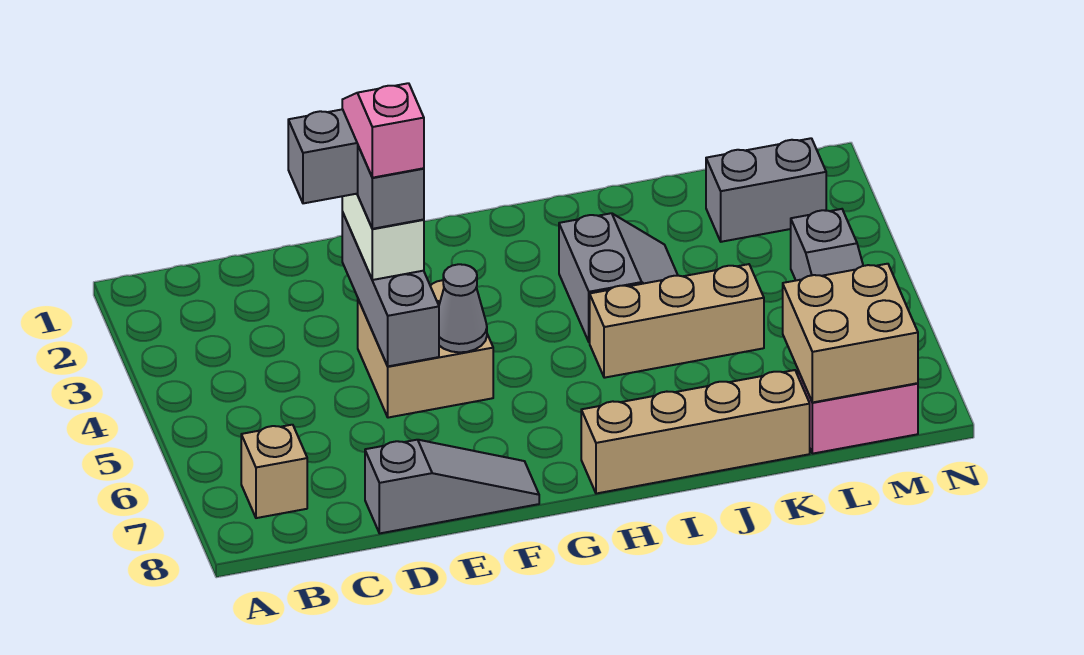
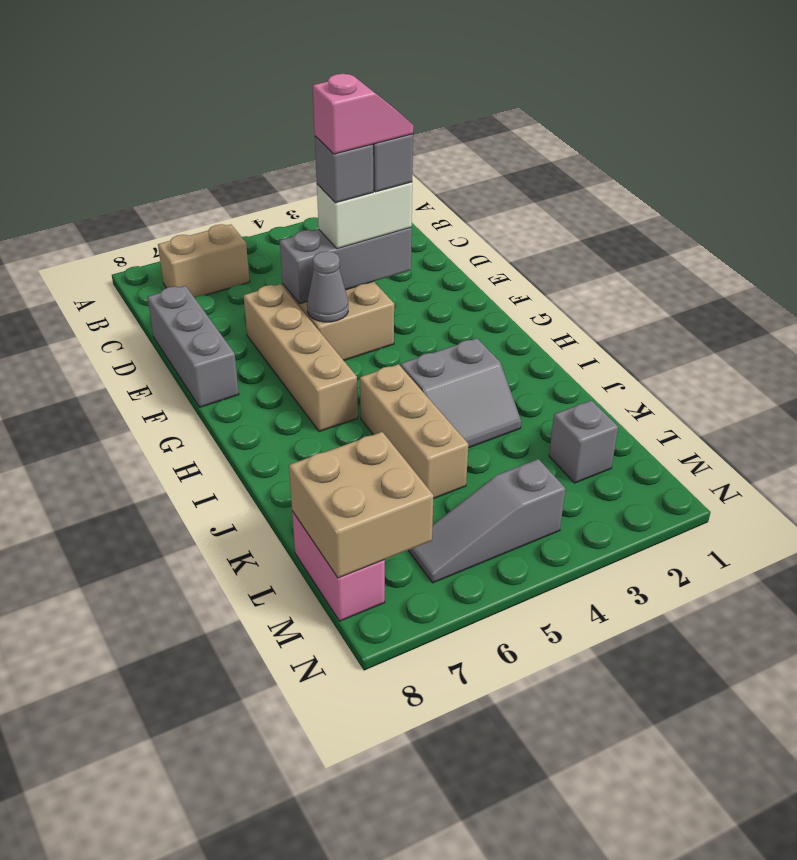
tan 1x1 brick [241,425,307,518] -> tan 1x2 brick [158,224,250,298]
grey 1x3 slope [365,440,539,533] -> grey 1x3 brick [147,286,239,407]
tan 1x4 brick [581,370,810,494] -> tan 1x4 brick moved to [244,284,358,432]
grey 1x2 brick [706,138,826,242] -> grey 1x1 brick [549,400,618,483]

